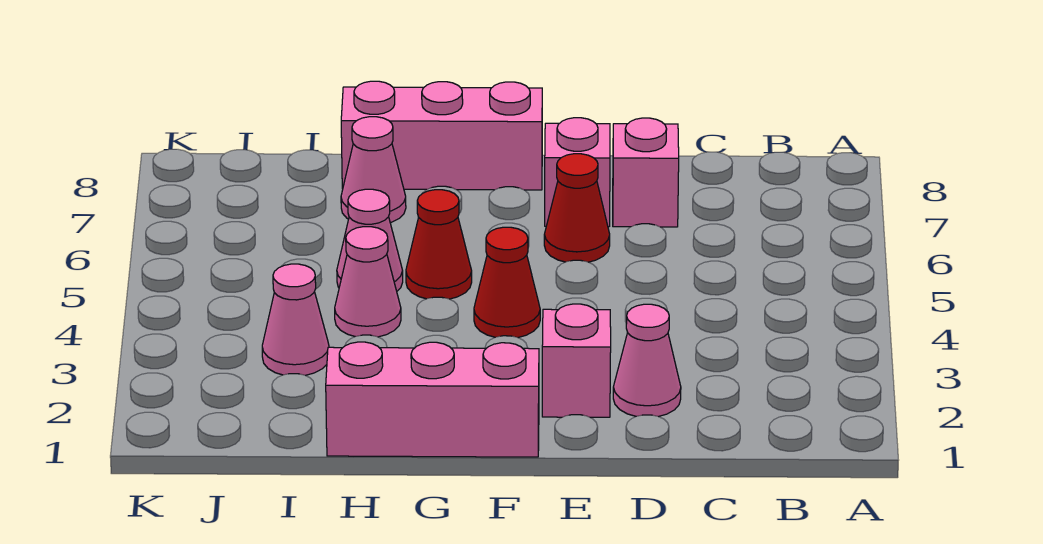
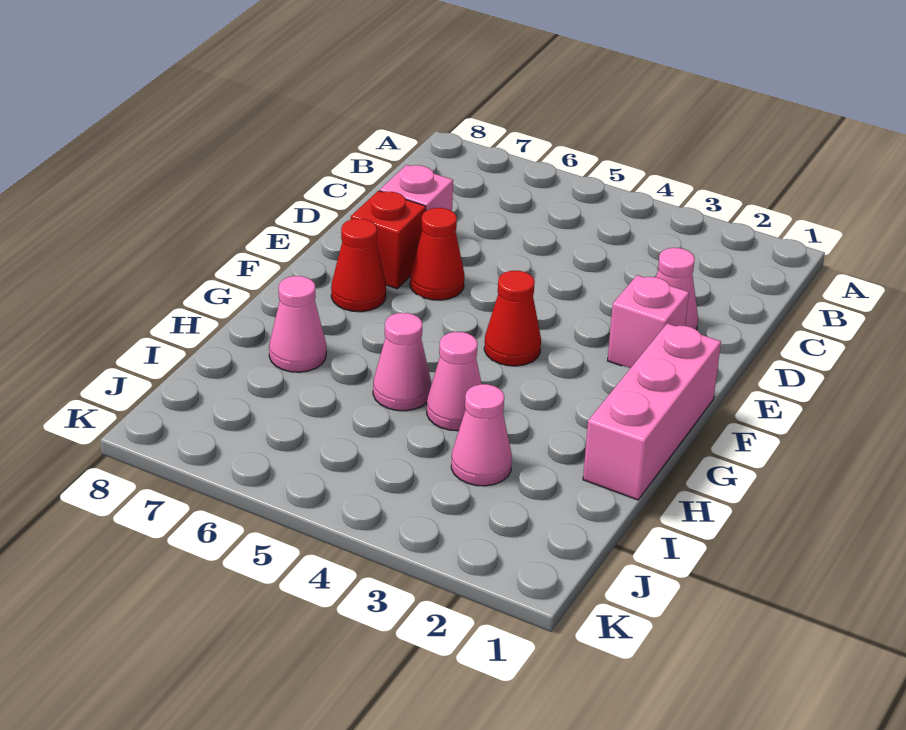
pink 1x1 brick [545,118,610,227] -> red 1x1 brick [351,190,426,289]
pink 1x3 brick [341,81,542,190] -> none
red 1x1 cone [406,190,472,299] -> red 1x1 cone moved to [331,219,386,312]

